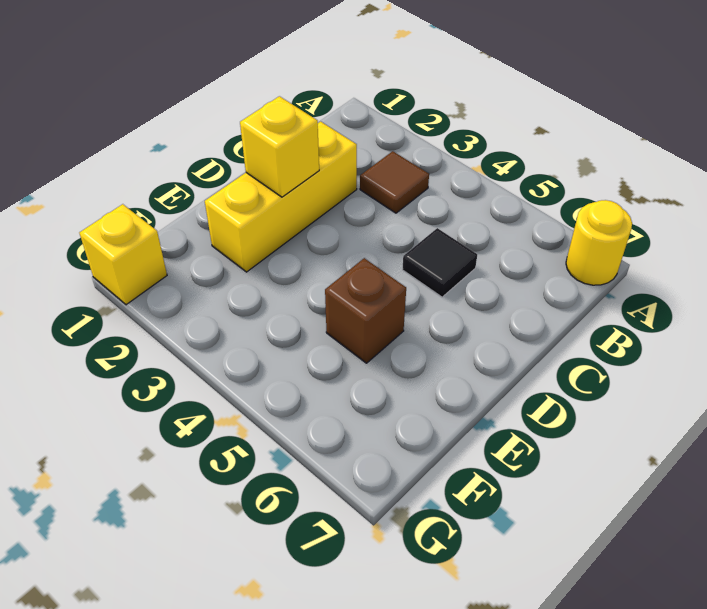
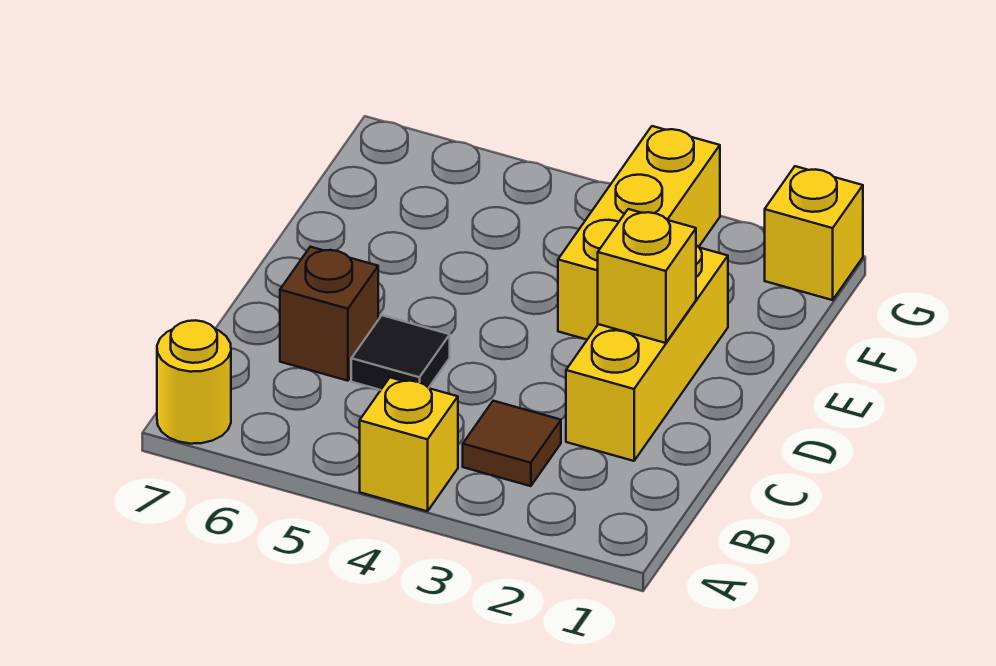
none -> yellow 1x1 brick [360,377,458,511]
none -> yellow 1x3 brick [558,126,720,340]
brown 1x1 brick [325,258,406,363] -> brown 1x1 brick moved to [280,247,378,381]

